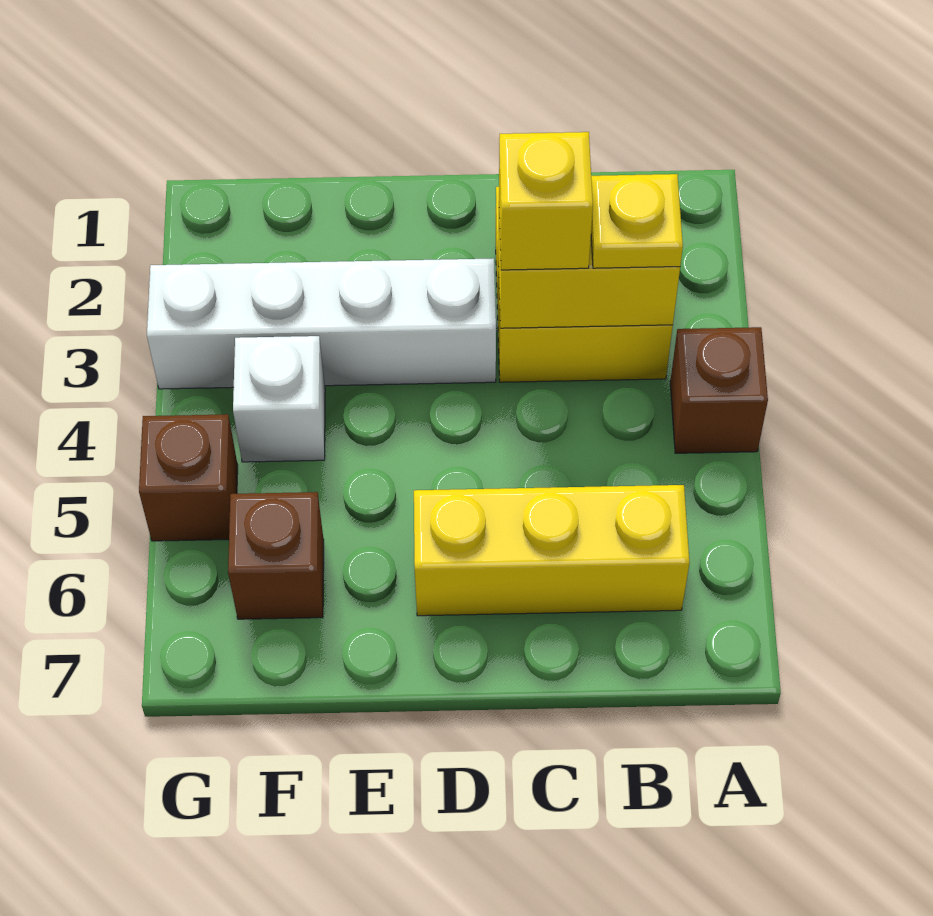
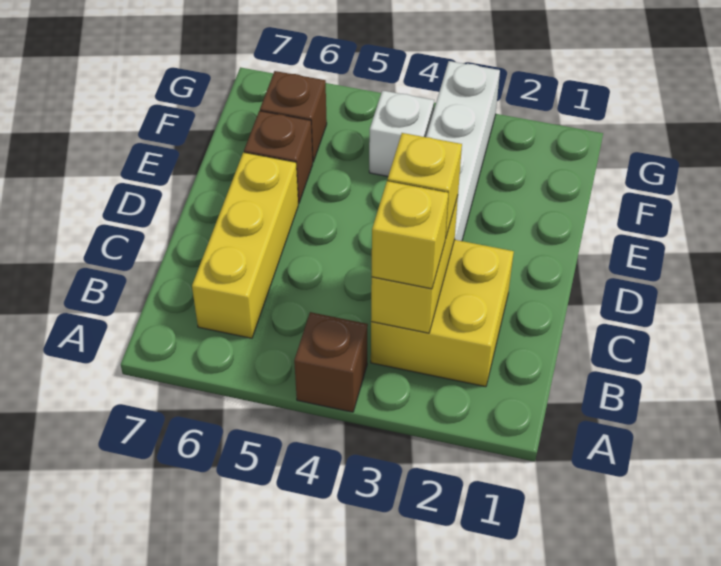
yellow 1x1 plate [591,174,683,268] -> yellow 1x1 brick [372,181,448,289]
brown 1x1 brick [139,414,238,541] -> brown 1x1 brick moved to [244,111,313,204]

